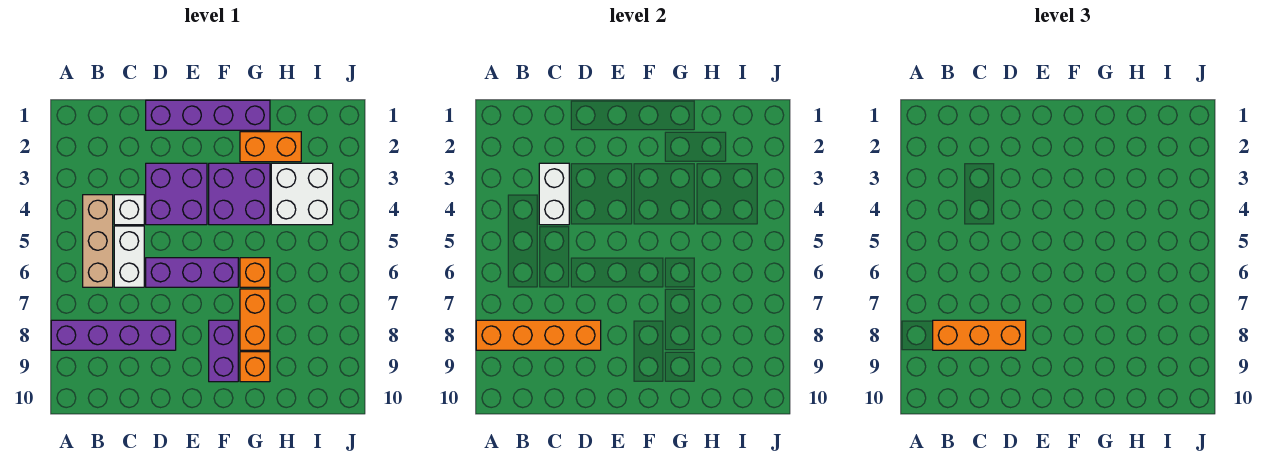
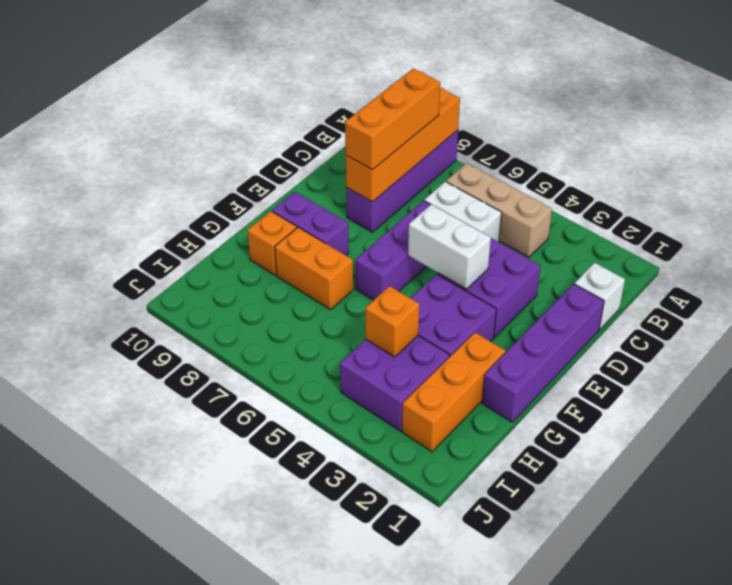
white 1x2 brick [539,163,569,225] -> white 1x2 brick moved to [408,204,491,289]
white 1x1 brick [114,195,144,225] -> white 1x1 brick moved to [575,263,625,330]
orange 1x2 brick [240,132,301,162] -> orange 1x3 brick [402,333,505,452]
orange 1x1 brick [240,258,270,287] -> orange 1x1 brick moved to [365,286,419,357]
white 2x2 brick [271,163,333,225] -> purple 2x2 brick [340,336,450,431]

